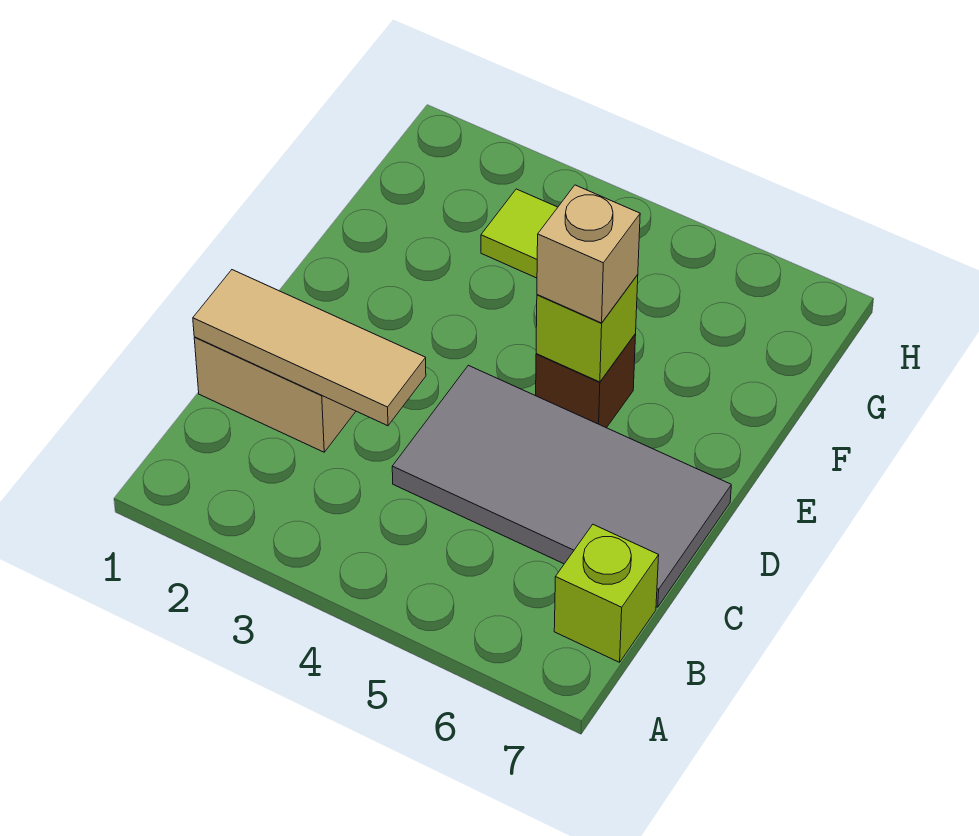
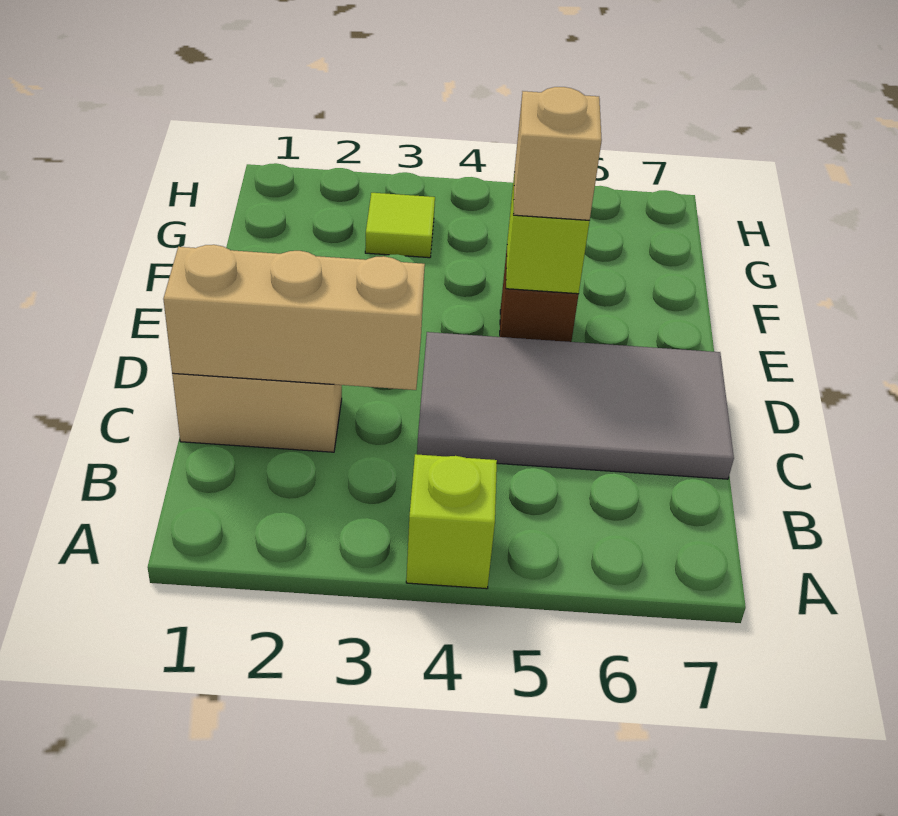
lime 1x1 brick [554,525,659,662] -> lime 1x1 brick moved to [406,454,497,589]
tan 1x3 tile [193,270,426,426] -> tan 1x3 brick [163,245,425,390]

